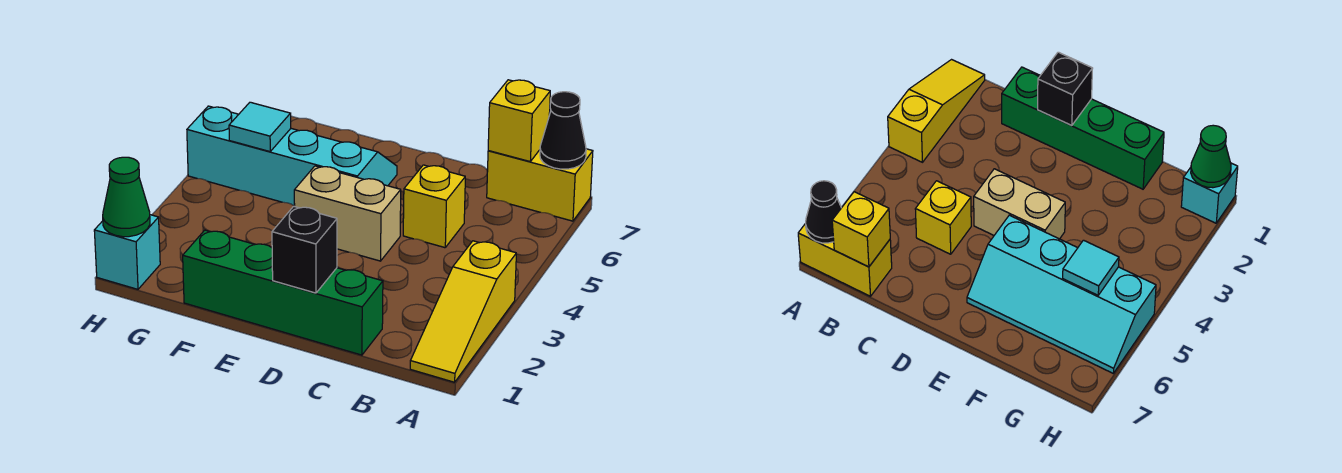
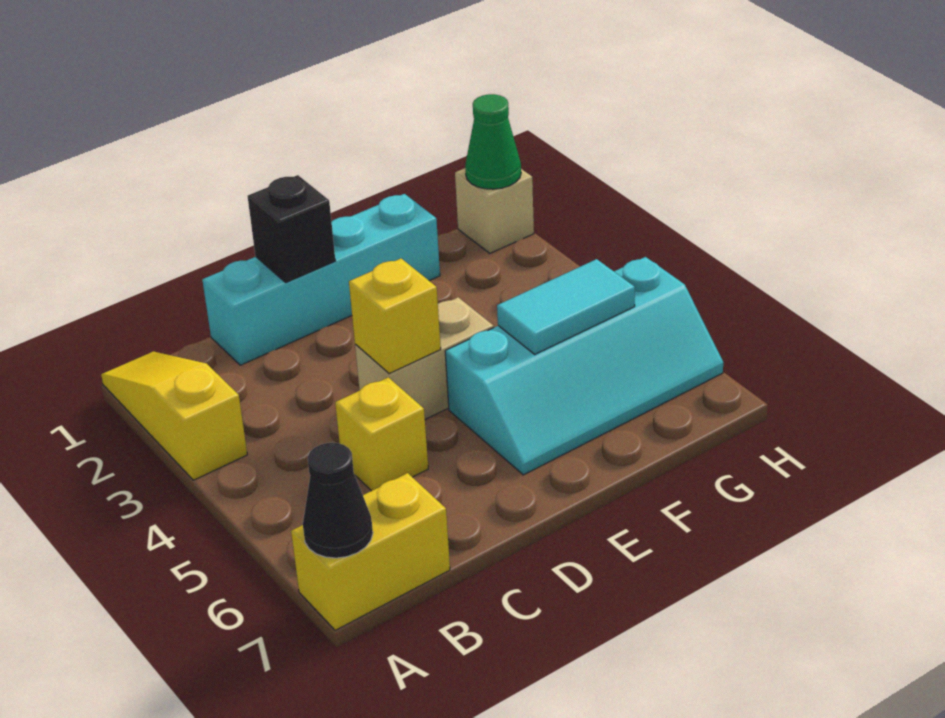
yellow 1x1 brick [488,80,550,161] -> yellow 1x1 brick moved to [349,259,441,374]
green 1x4 brick [183,230,383,355] -> cyan 1x4 brick [202,194,440,365]
cyan 1x1 tile [229,102,291,152] -> cyan 1x2 tile [497,259,635,354]
cyan 1x1 brick [94,215,160,289] -> tan 1x1 brick [455,168,534,253]

